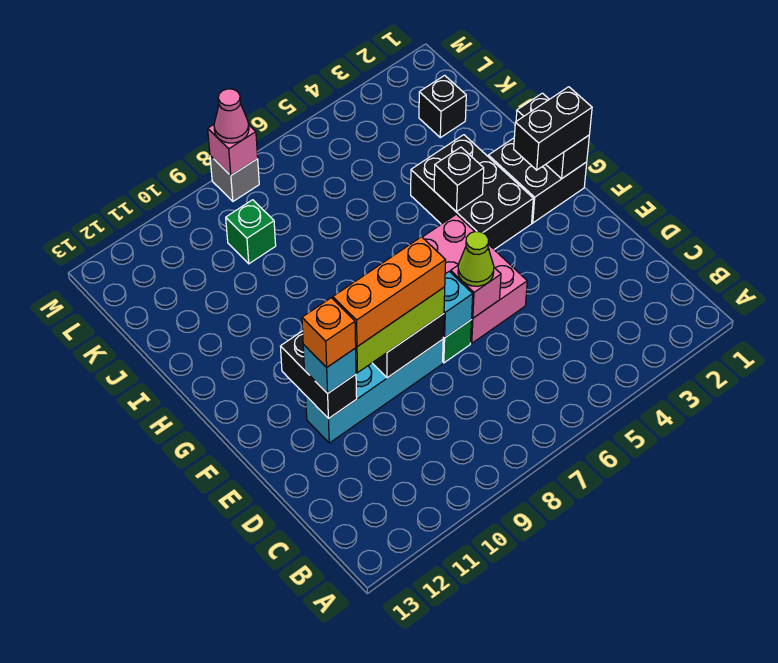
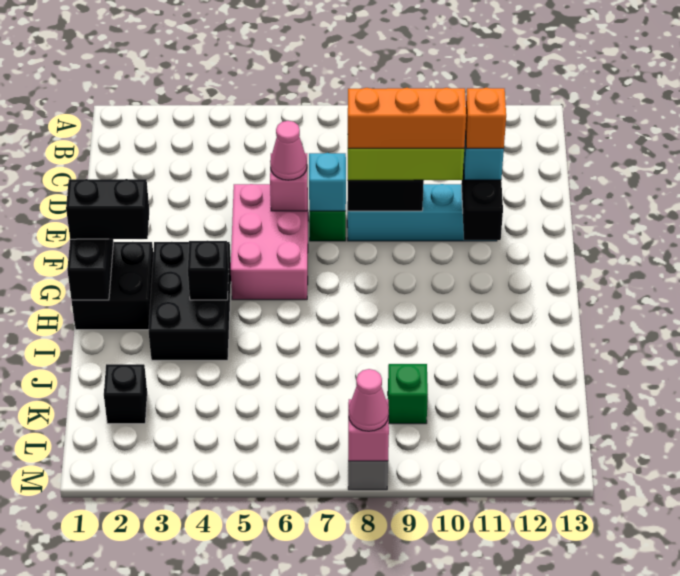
lime 1x1 cone [458,231,494,286] -> pink 1x1 cone [270,121,307,180]

